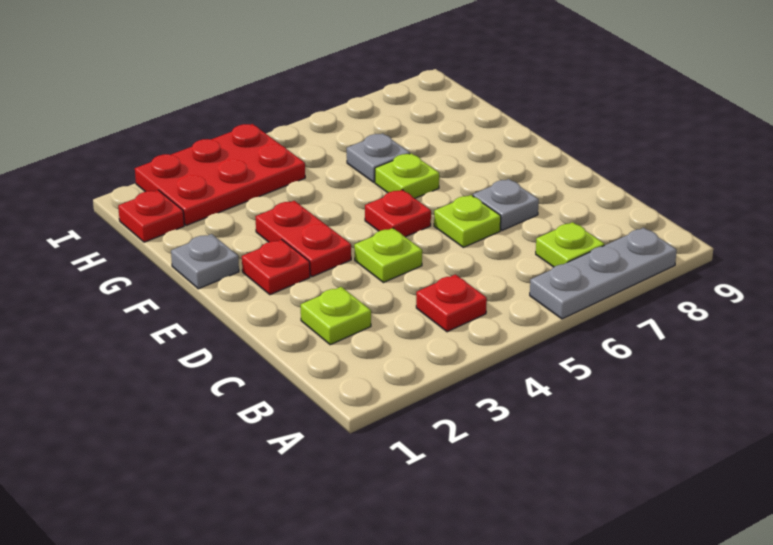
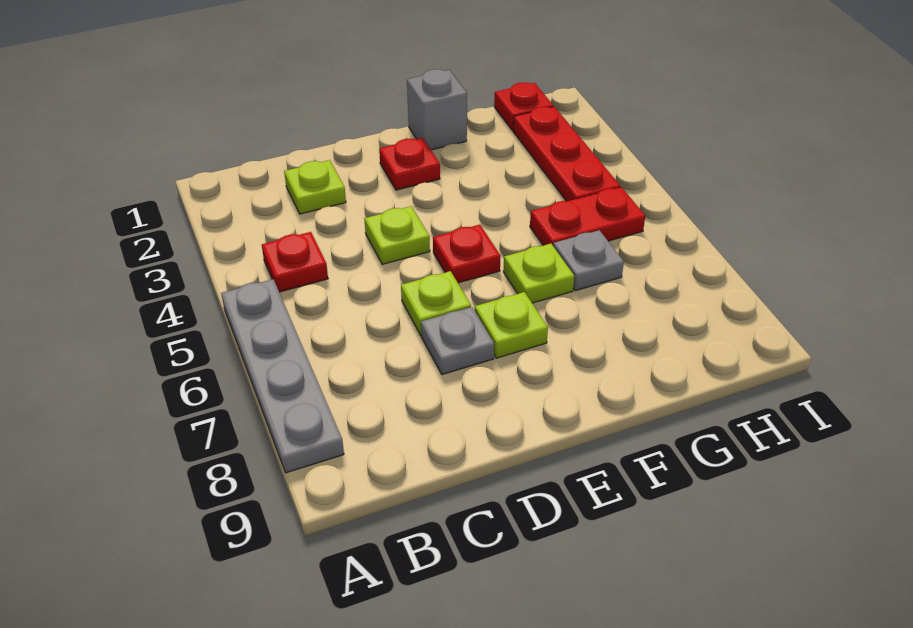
grey 1x3 plate [530,228,677,319] -> grey 1x4 plate [221,279,344,473]
lime 1x1 plate [536,222,604,267] -> lime 1x1 plate moved to [475,292,548,358]
red 1x2 plate [255,201,351,277] -> red 1x2 plate moved to [530,187,645,246]
grey 1x1 plate [171,234,239,289] -> grey 1x1 brick [407,69,467,150]
red 2x3 plate [135,124,305,225] -> red 1x3 plate [513,107,620,201]

